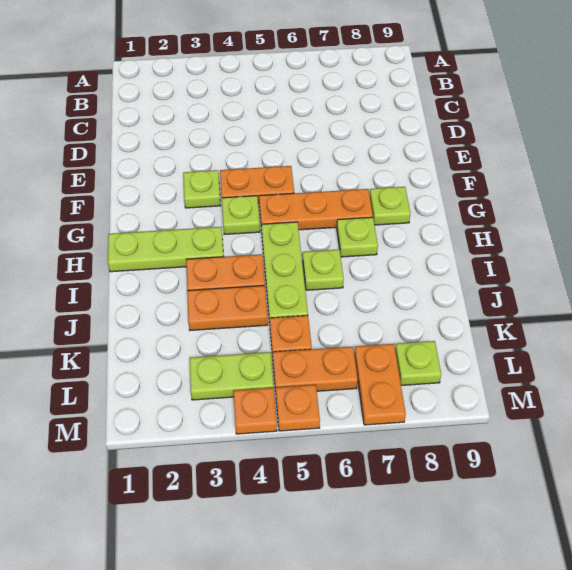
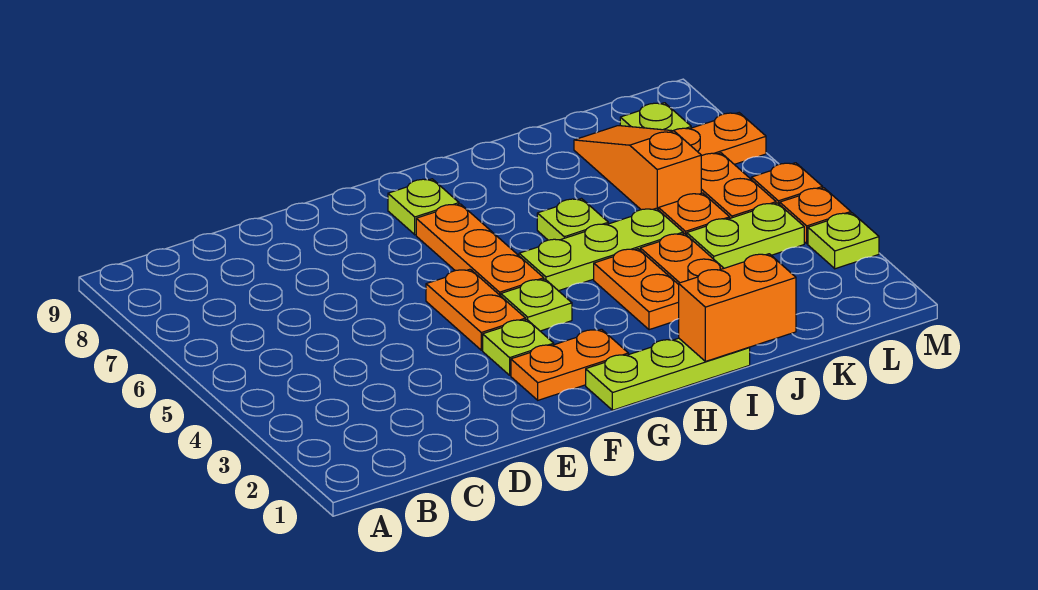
none -> orange 1x2 plate [511,329,628,400]
lime 1x3 plate [108,227,223,272] -> lime 1x3 plate turned to [586,338,750,410]
lime 1x1 plate [337,217,378,257] -> lime 1x1 plate moved to [808,213,879,269]
none -> orange 1x2 brick [679,254,796,361]
none -> orange 1x3 slope [574,126,701,210]
lime 1x2 plate [190,352,274,400] -> lime 1x2 plate turned to [687,203,804,268]

